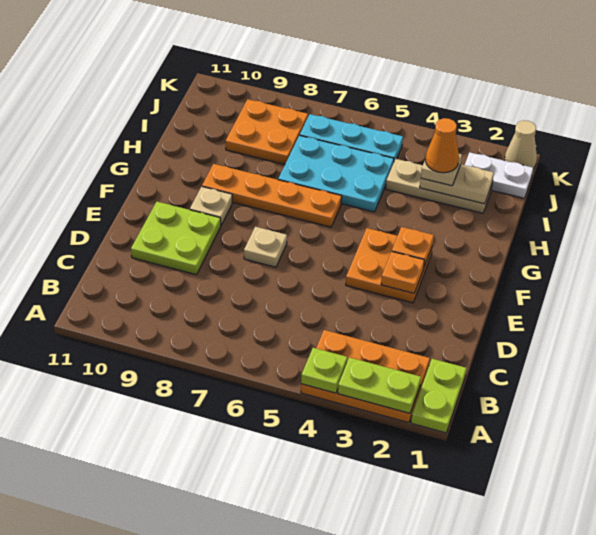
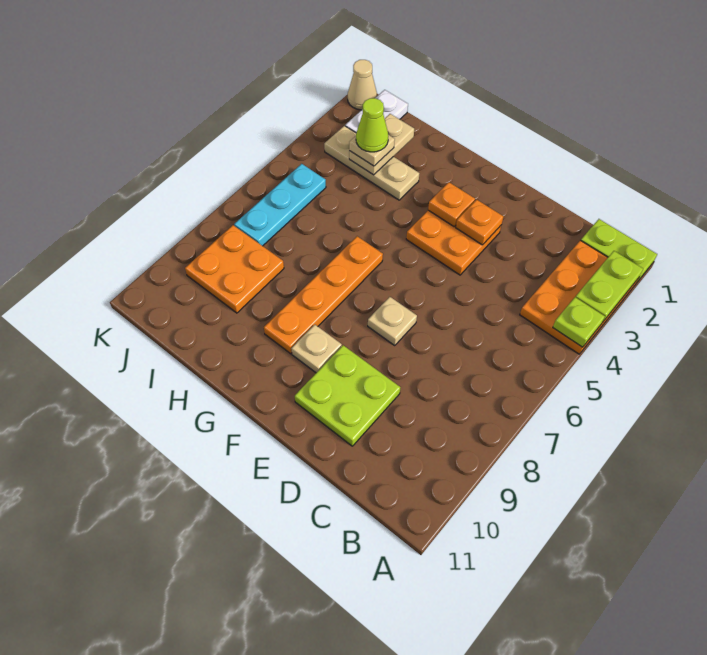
cyan 2x3 plate [278,135,394,212] -> none
tan 1x3 plate [386,159,492,213] -> tan 1x3 plate turned to [324,126,419,200]
orange 1x1 cone [426,118,459,173] -> lime 1x1 cone [356,98,388,152]

